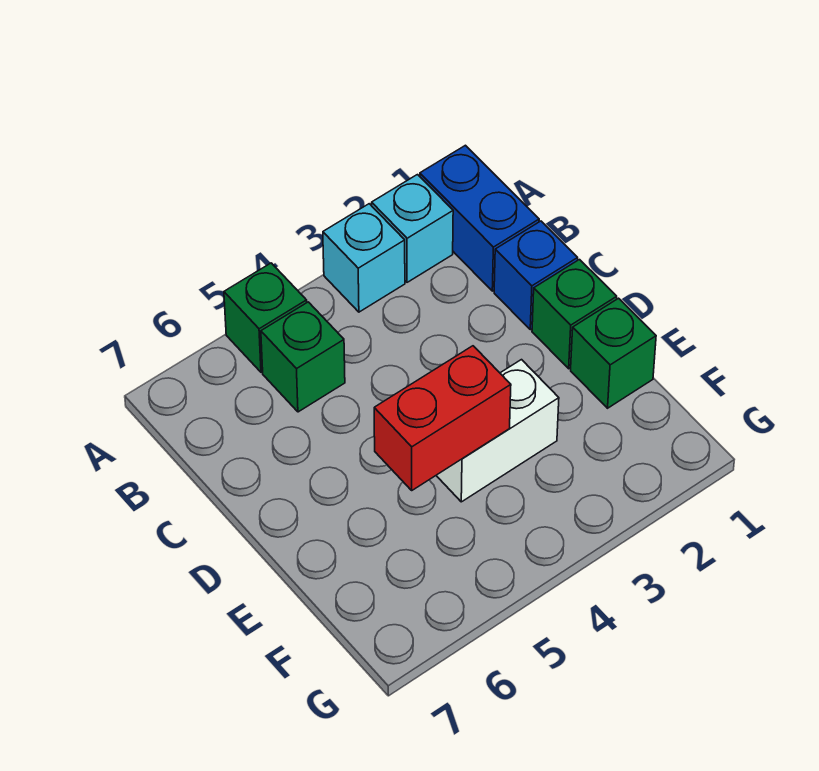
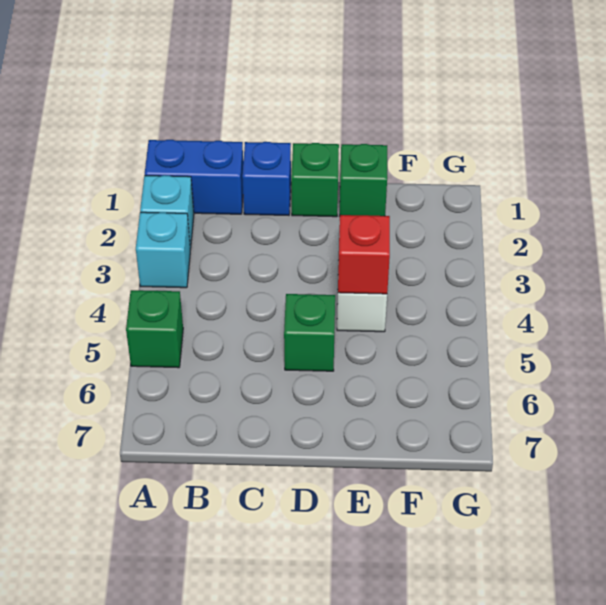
green 1x1 brick [261,302,345,412] -> green 1x1 brick moved to [284,294,335,371]
red 1x2 brick [374,346,511,490] -> red 1x1 brick [338,215,390,294]

